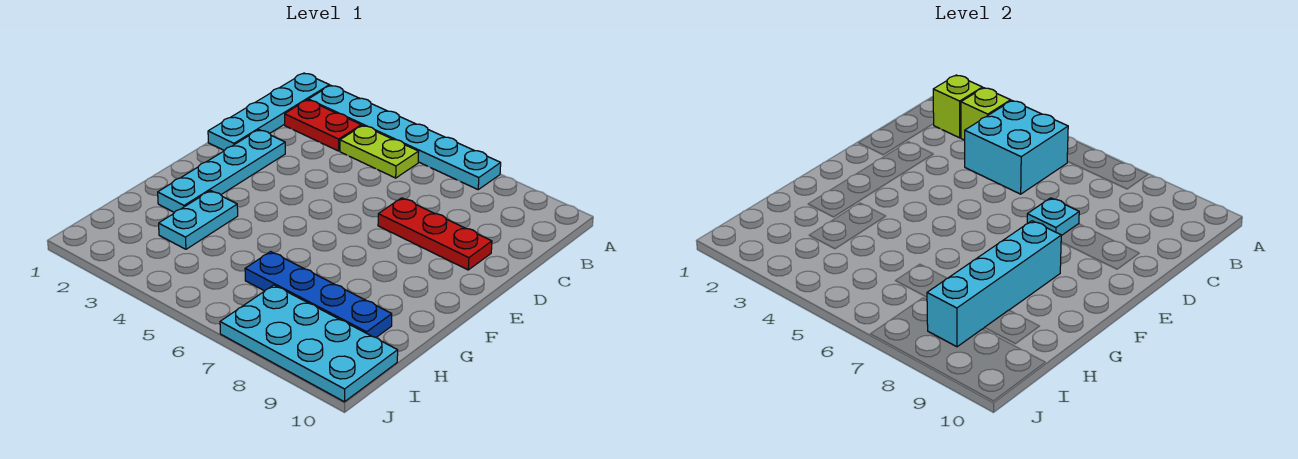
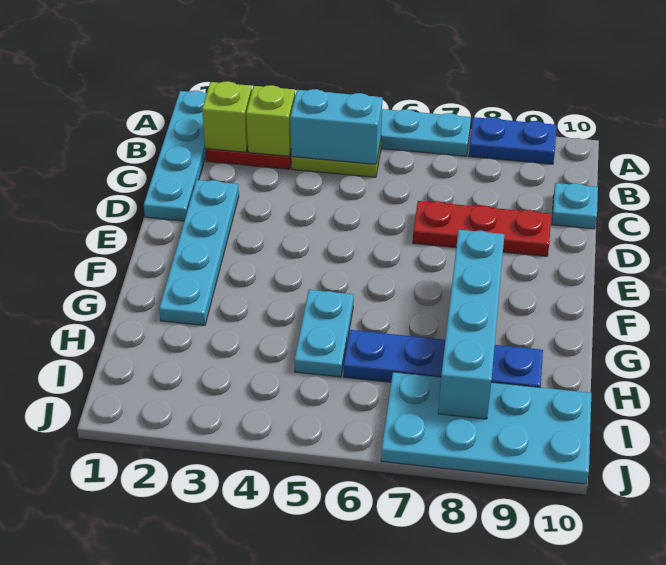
none -> blue 1x2 plate [469,117,557,164]
cyan 2x2 brick [965,101,1068,194] -> cyan 1x2 brick [290,89,382,164]
cyan 1x1 plate [1027,198,1079,236] -> cyan 1x1 plate moved to [552,183,598,229]
cyan 1x2 plate [159,191,238,249] -> cyan 1x2 plate moved to [294,290,354,377]

